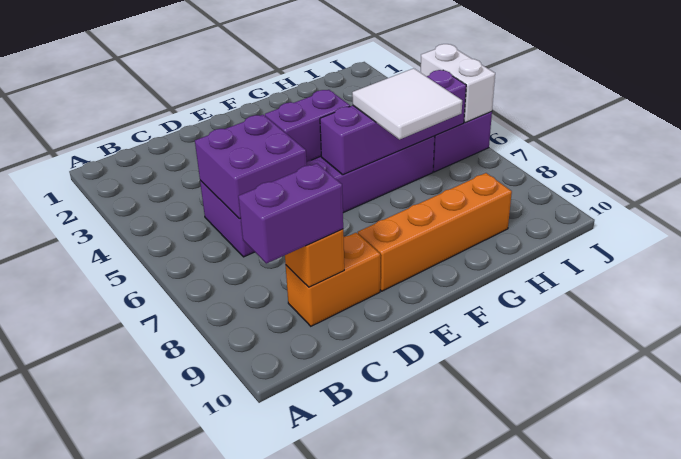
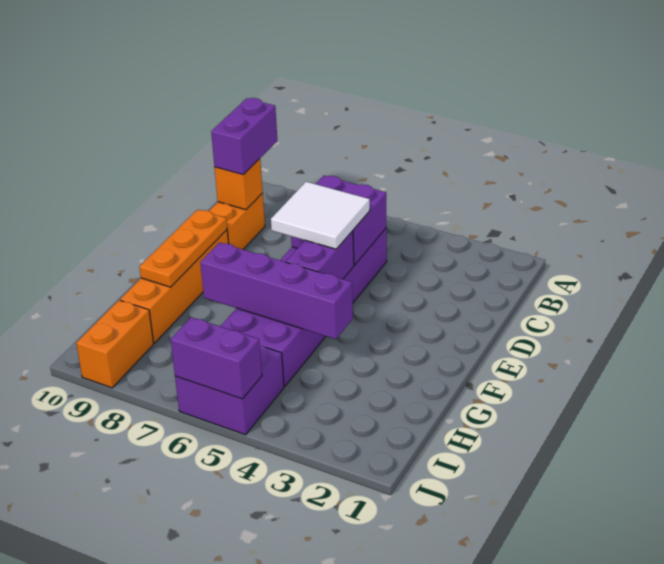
none -> orange 1x3 plate [139,210,227,287]
purple 1x4 brick [320,70,466,175] -> purple 1x4 brick turned to [200,243,353,339]
white 2x2 tile [352,68,462,140] -> white 2x2 tile moved to [271,182,370,249]
none -> orange 1x2 brick [76,300,154,388]
white 1x2 brick [421,44,495,123] -> purple 1x2 brick [170,317,262,399]

